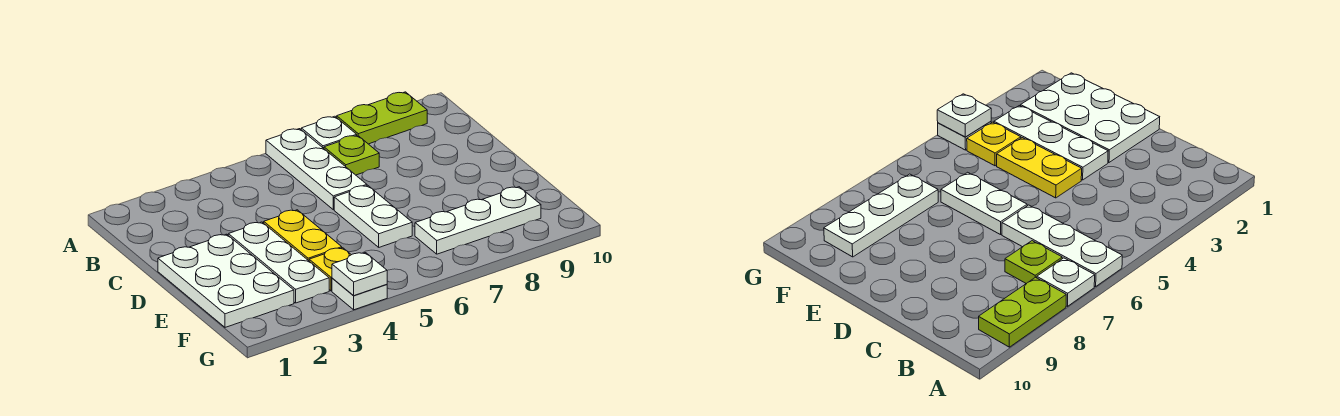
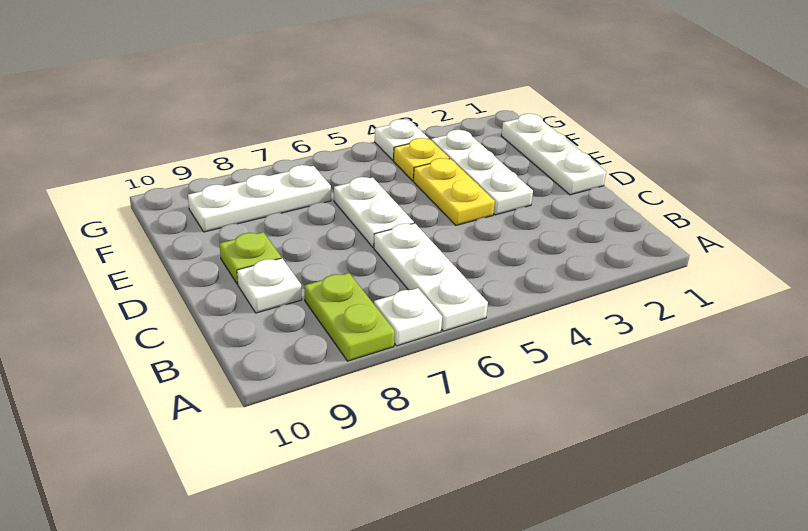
lime 1x2 plate [337,92,427,144] -> lime 1x2 plate turned to [304,273,395,361]
lime 1x1 plate [324,135,379,175] -> lime 1x1 plate moved to [220,232,281,284]
white 2x3 plate [158,234,294,327] -> white 1x3 plate [501,114,606,195]
white 1x1 plate [332,253,387,296] -> white 1x1 plate moved to [237,258,302,313]

